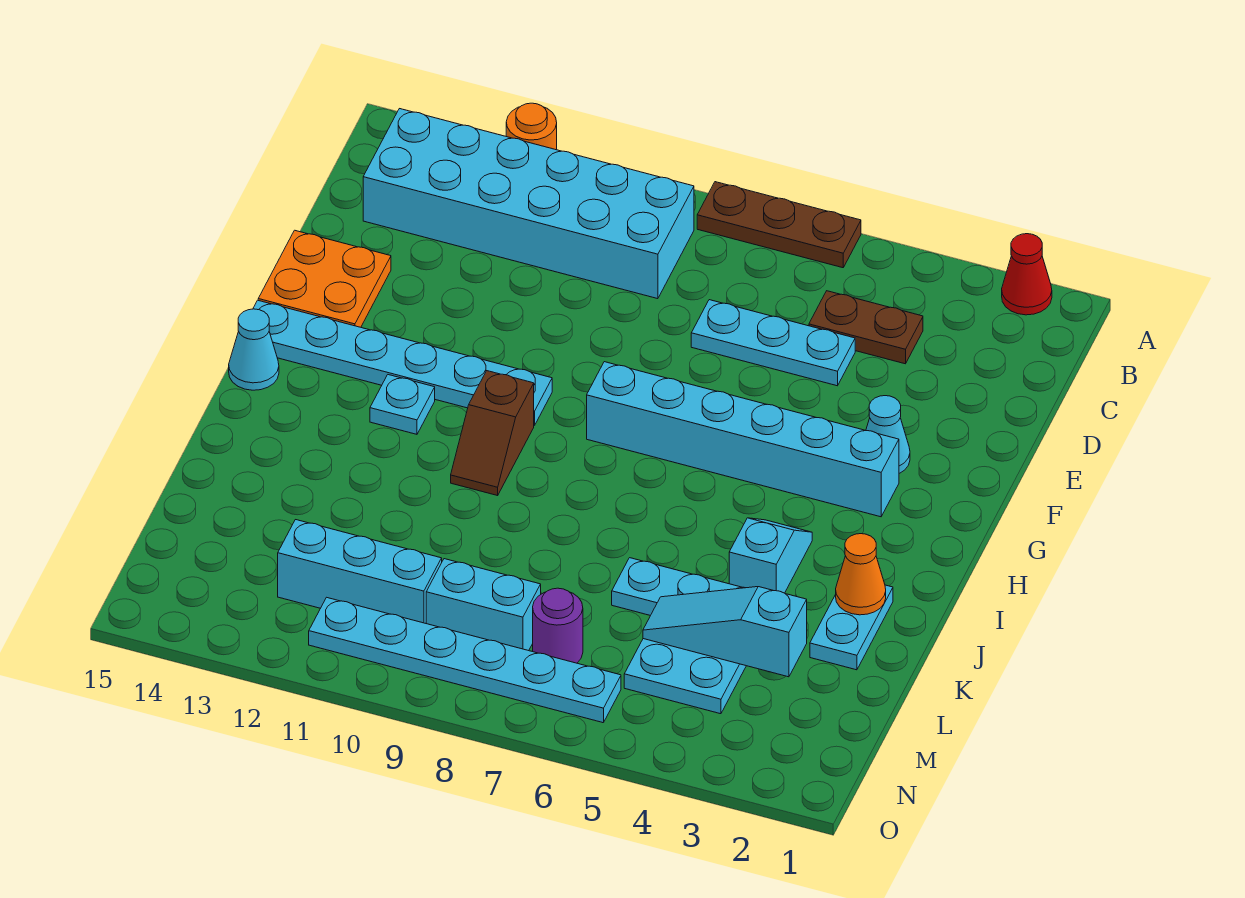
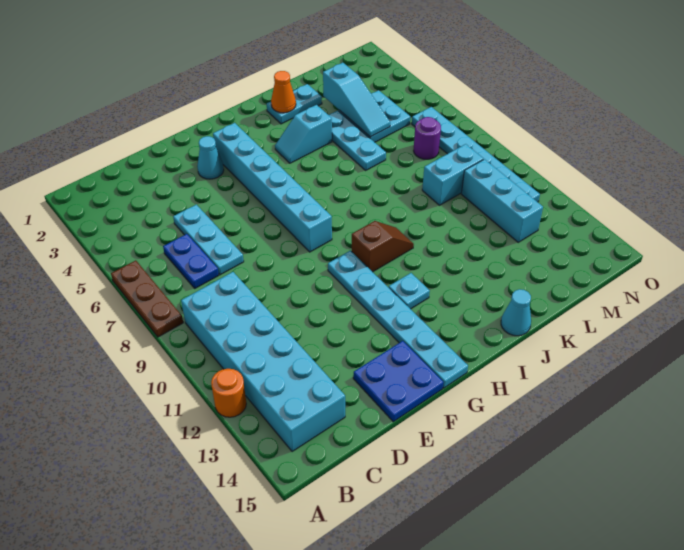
red 1x1 cone [1002,234,1052,315] -> none
brown 1x2 plate [809,291,923,364] -> none
none -> blue 1x2 plate [163,234,219,288]
orange 2x2 plate [258,230,391,327] -> blue 2x2 plate [353,341,444,422]
cyan 1x1 cone [229,309,279,390] -> cyan 1x1 cone moved to [501,289,531,336]
cyan 1x2 brick [426,559,541,651] -> cyan 1x2 brick turned to [422,144,483,205]

